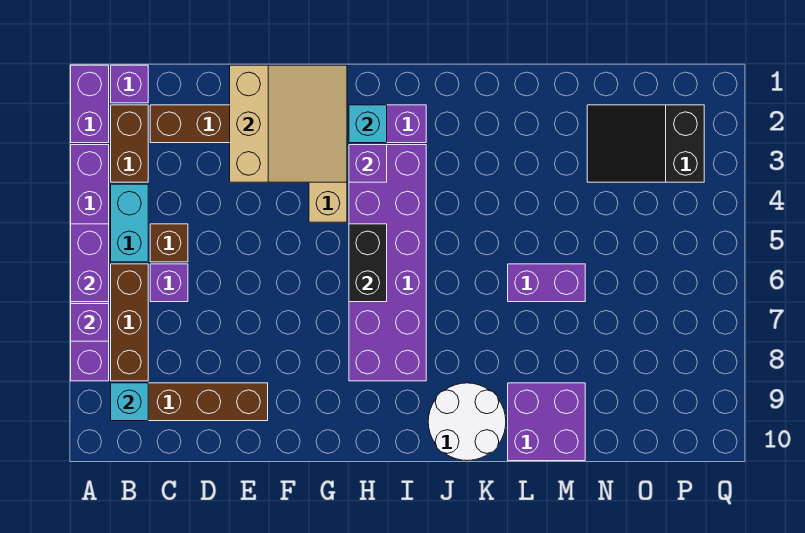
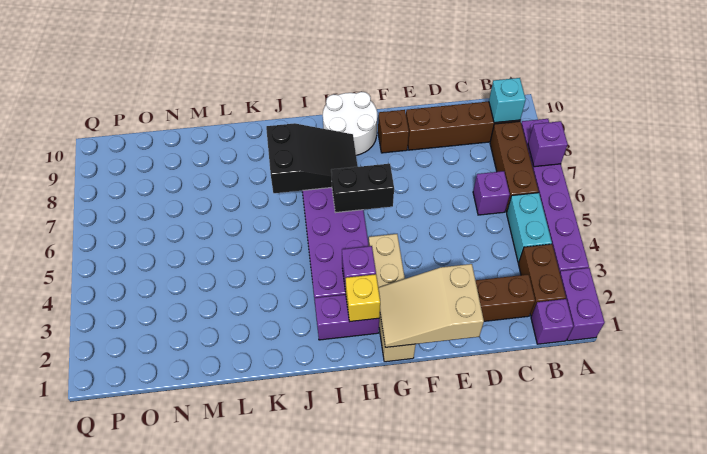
purple 1x2 brick [71,224,109,302] -> none
brown 1x1 brick [150,224,188,262] -> brown 1x1 brick moved to [378,110,409,153]
tan 3x3 slope [230,65,347,182] -> tan 2x3 slope [378,264,484,347]
cyan 1x1 brick [349,105,387,143] -> yellow 1x1 brick [346,274,380,322]
black 1x2 brick [349,224,387,302] -> black 1x2 brick turned to [331,164,394,213]
white 2x2 round brick [428,383,506,461] -> white 2x2 round brick moved to [323,92,377,155]
purple 1x2 brick [508,264,585,302] -> none
purple 2x2 brick [508,383,585,461] -> none
black 2x3 slope [587,105,704,182] -> black 2x3 slope moved to [266,123,358,193]

